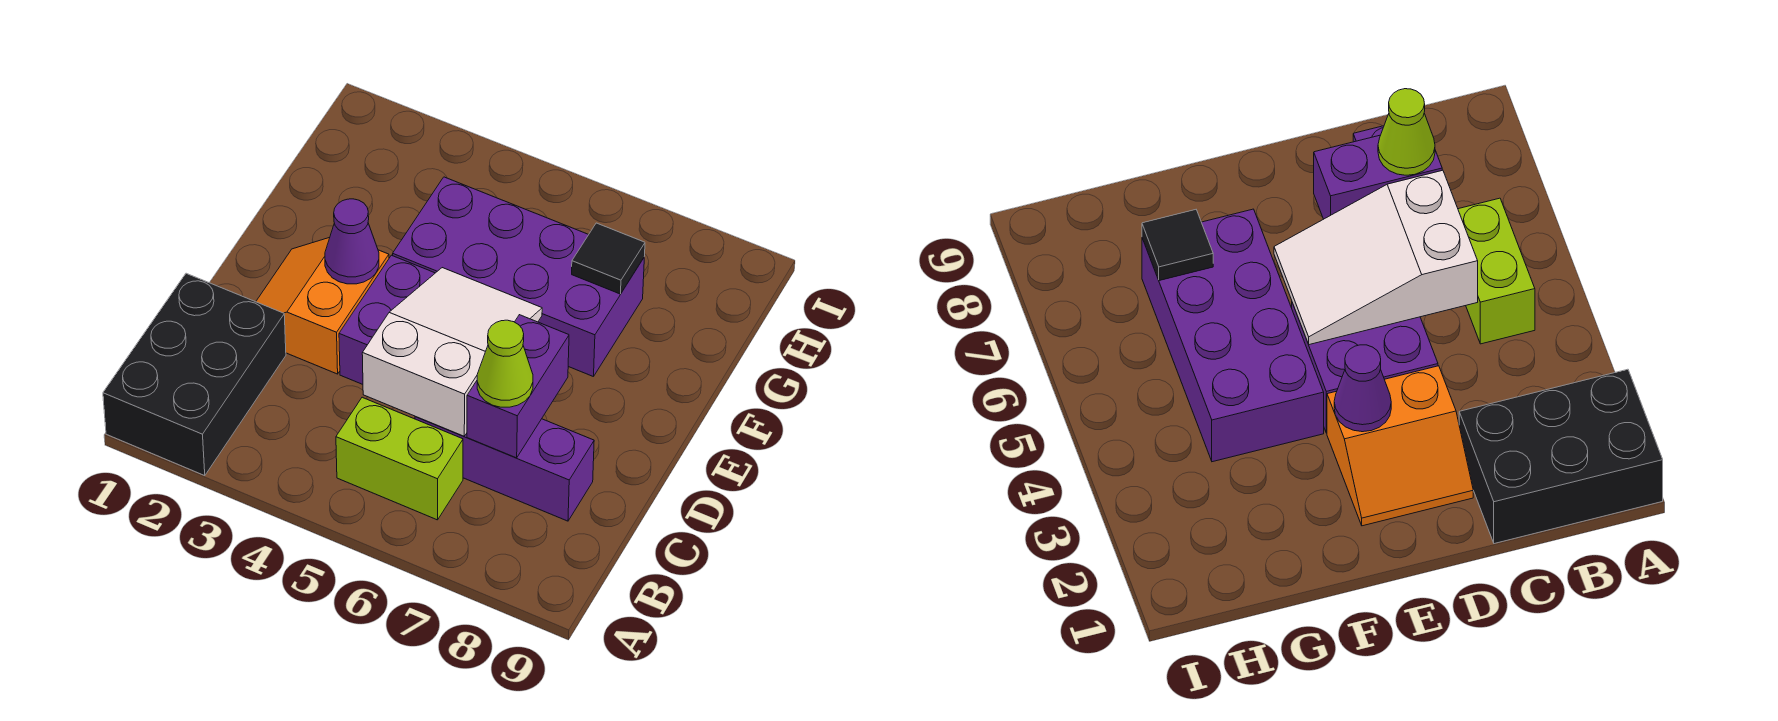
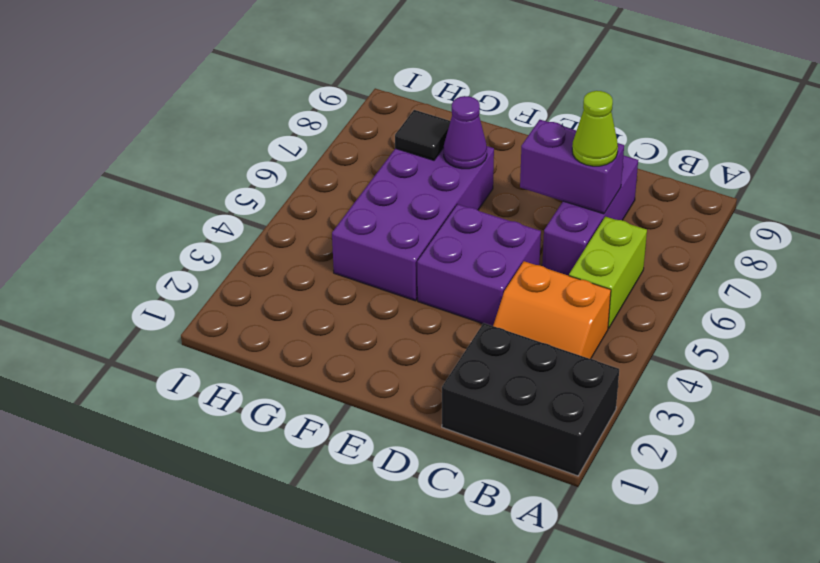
white 2x3 slope [362,268,542,436] -> none
orange 2x2 slope [256,238,389,374] -> orange 2x2 slope moved to [493,261,611,359]
purple 1x1 cone [325,199,379,284] -> purple 1x1 cone moved to [444,96,487,169]

